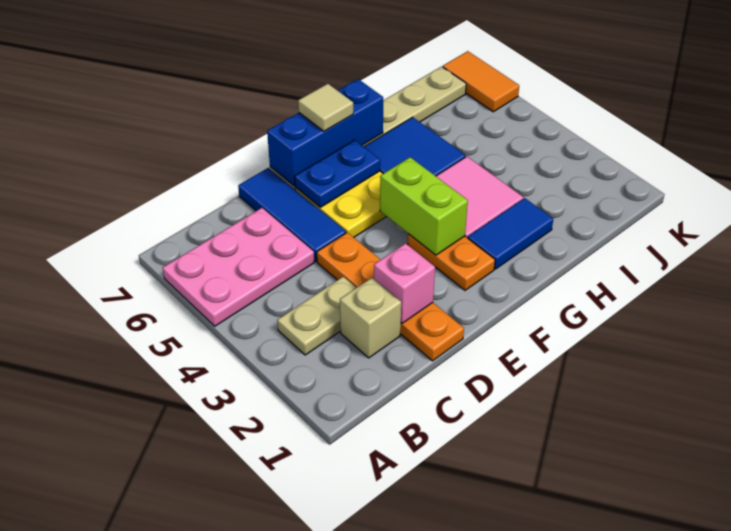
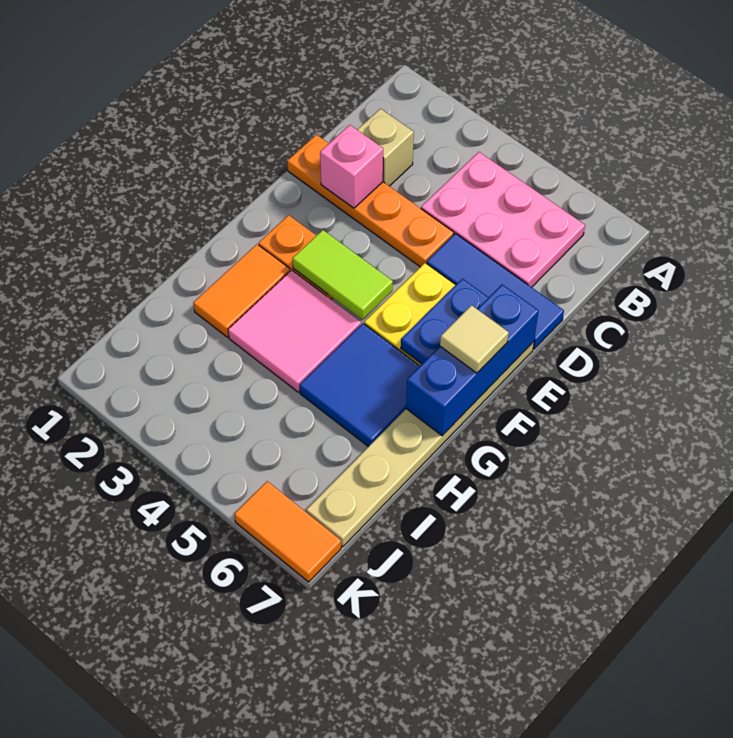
pink 2x3 plate [163,208,314,326] -> pink 2x3 plate turned to [421,152,585,287]
tan 1x2 plate [277,277,356,355] -> none
lime 1x2 brick [380,157,468,255] -> lime 1x2 tile [293,230,393,320]
blue 1x2 tile [468,198,553,269] -> orange 1x2 tile [193,244,290,337]

